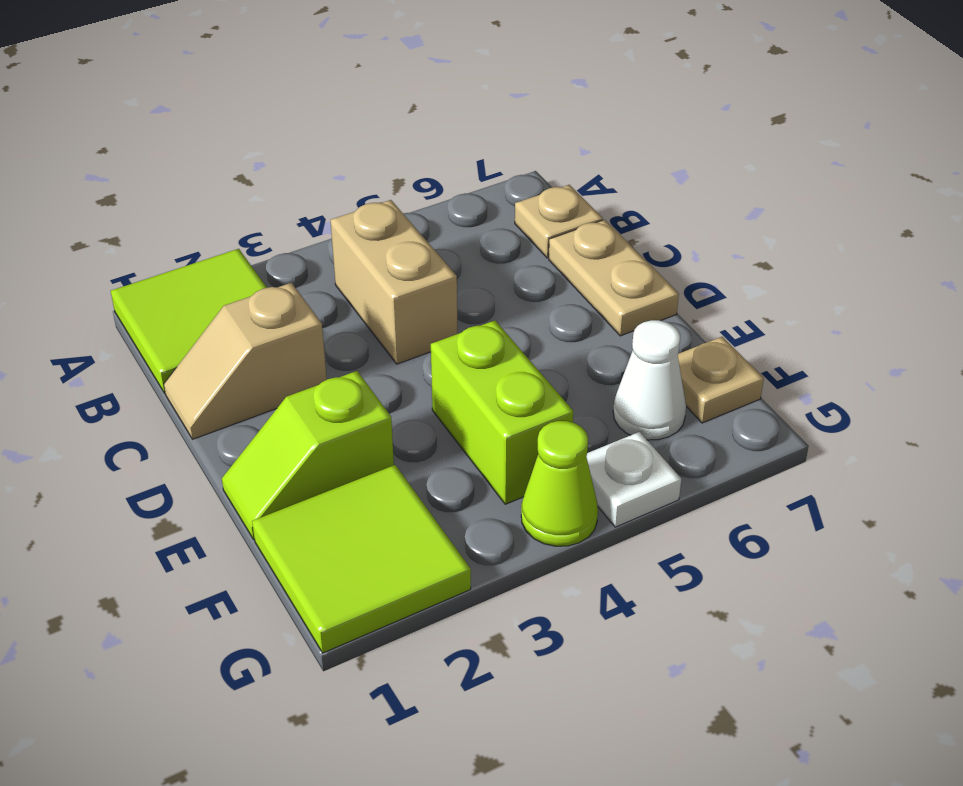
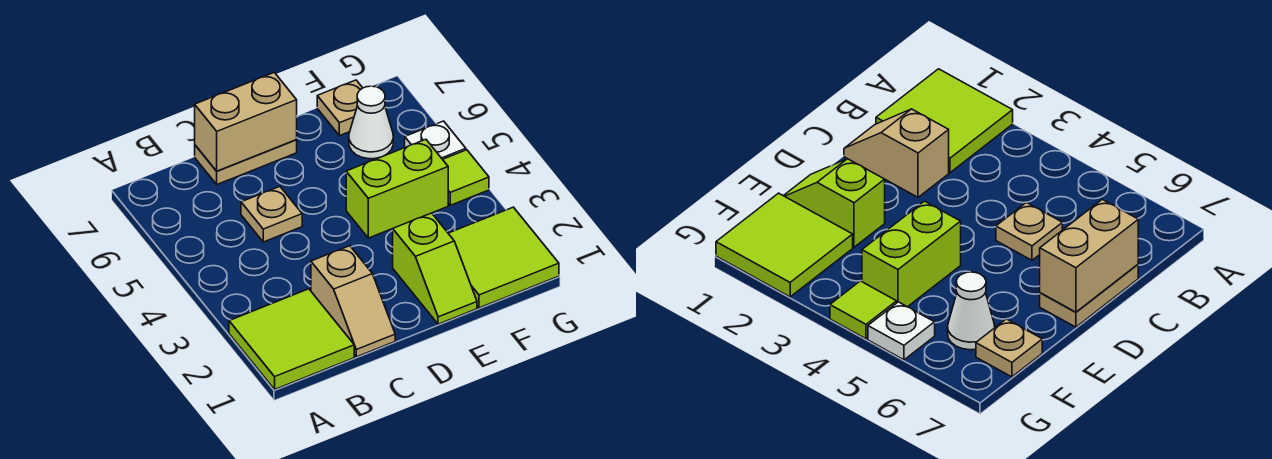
tan 1x2 brick [330,200,458,364] -> tan 1x2 brick moved to [195,73,297,171]
tan 1x1 plate [515,185,603,258] -> tan 1x1 plate moved to [241,187,302,242]
lime 1x1 cone [521,421,598,546] -> lime 1x1 tile [443,150,489,205]

